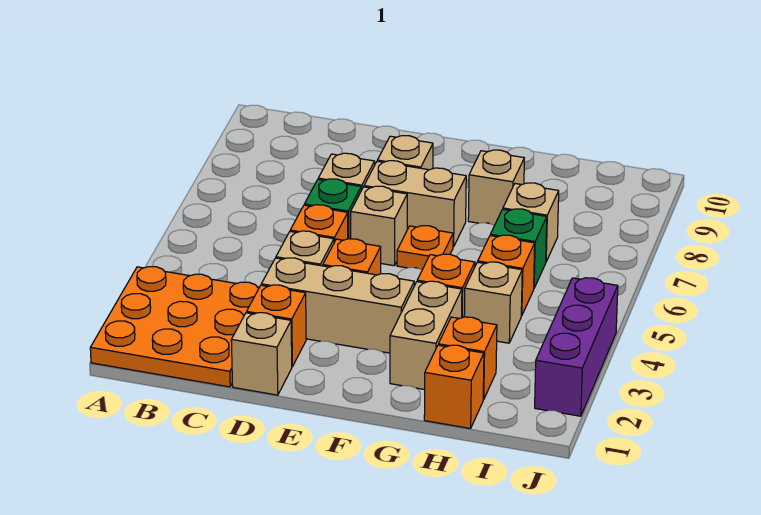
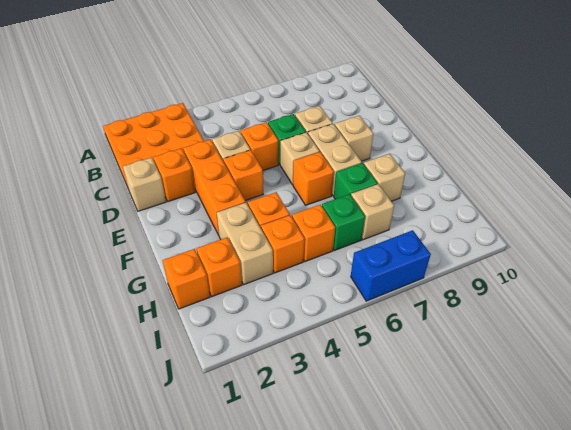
tan 1x3 brick [261,258,414,353] -> orange 1x3 brick [183,139,246,235]
orange 1x1 plate [397,226,453,270] -> orange 1x1 brick [293,152,334,205]
tan 1x2 brick [390,281,462,390] -> tan 1x2 brick turned to [217,203,273,285]
none -> green 1x1 brick [334,163,378,199]
tan 1x1 brick [464,262,522,343] -> orange 1x1 brick [261,215,304,273]
purple 1x3 brick [535,278,618,416] -> none
none -> blue 1x2 brick [351,230,431,301]

